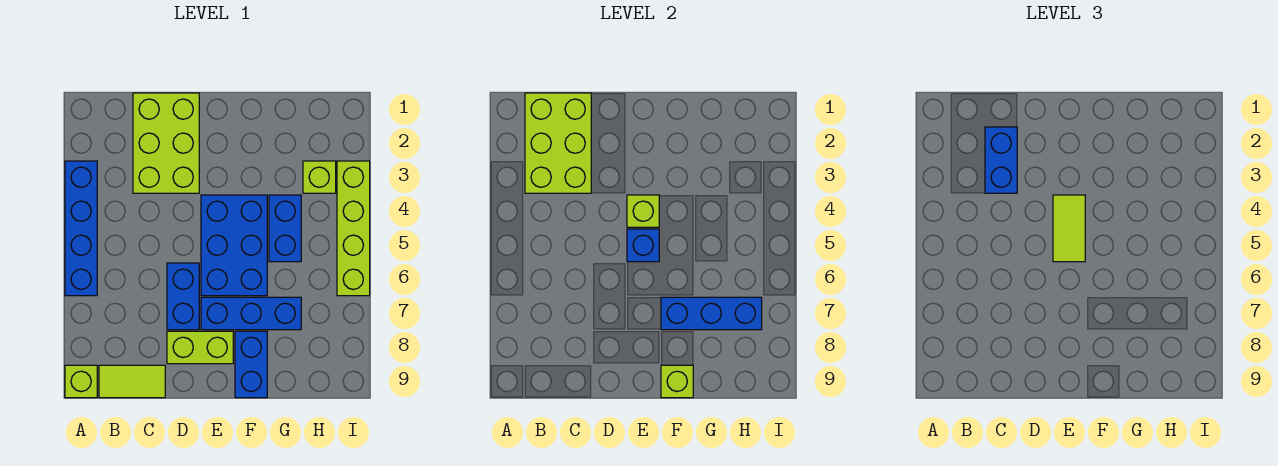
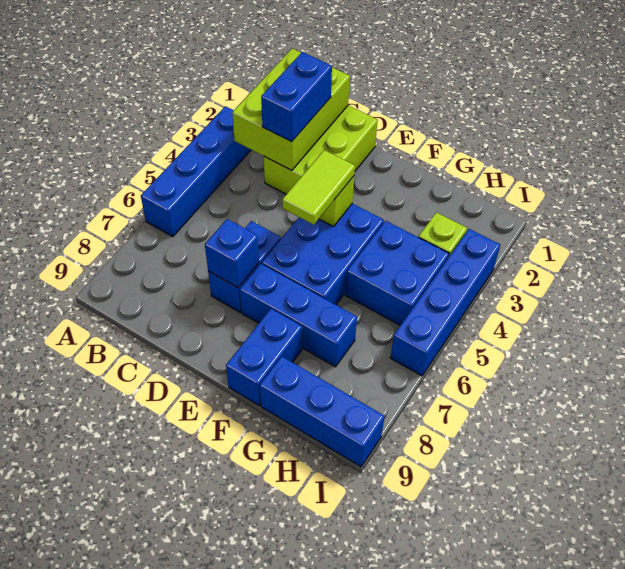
lime 1x1 brick [65,365,97,398] -> none
lime 1x2 tile [99,365,165,398] -> none
lime 1x2 brick [167,331,233,364] -> none
blue 1x1 brick [627,229,659,262] -> blue 1x1 brick moved to [205,219,259,288]
blue 1x3 brick [661,297,762,330] -> blue 1x3 brick moved to [260,356,385,467]
lime 1x1 brick [661,365,693,398] -> none
blue 1x2 brick [269,195,301,262] -> blue 2x2 brick [345,221,449,325]
lime 1x4 brick [337,161,370,296] -> blue 1x4 brick [390,229,500,376]

